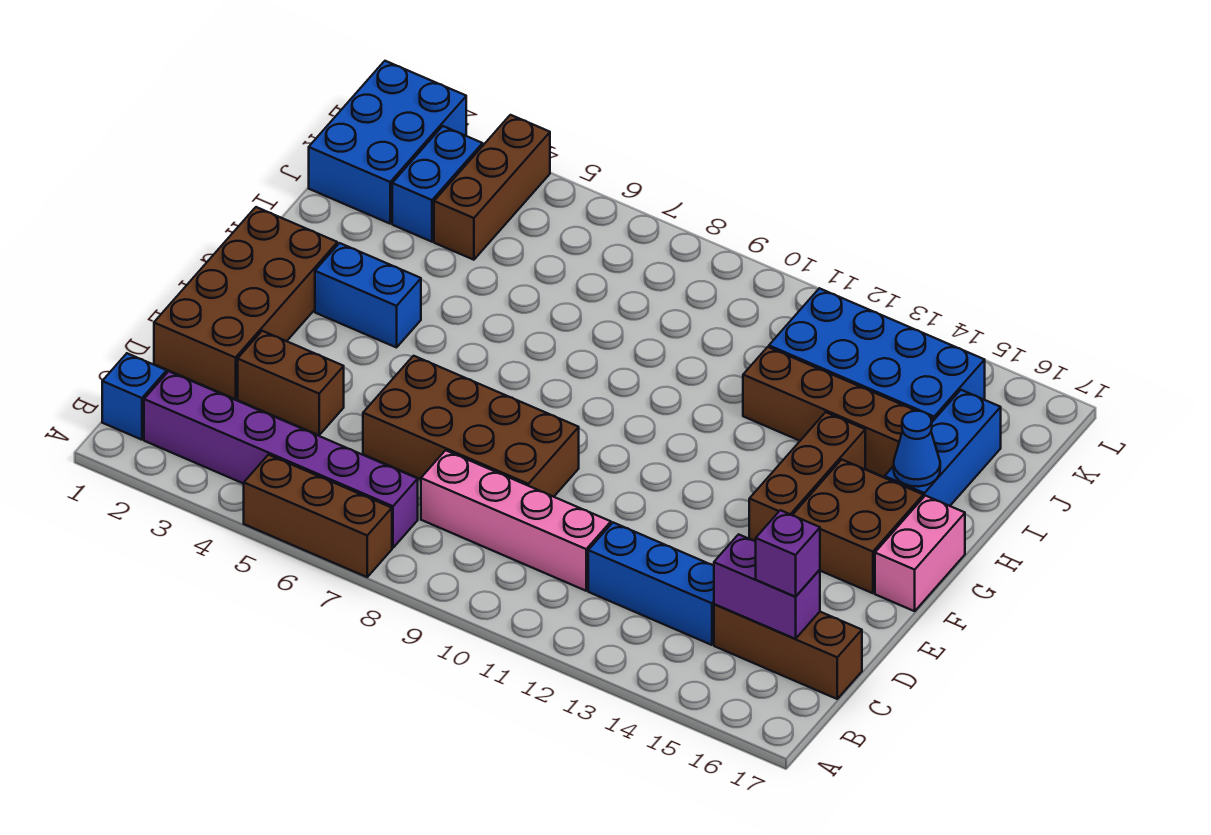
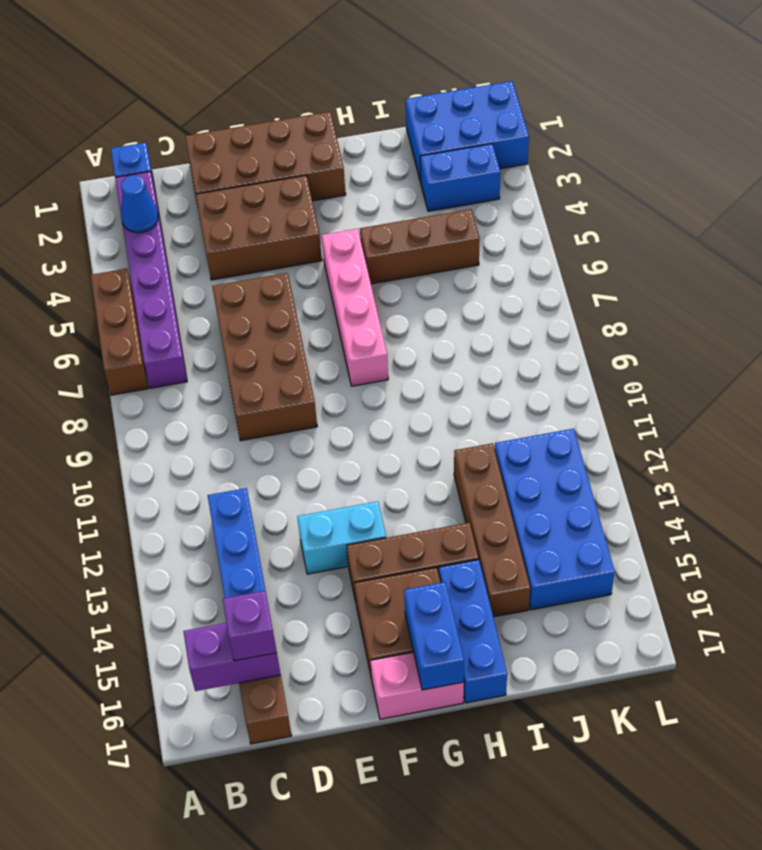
pink 1x4 brick [421,450,611,591] -> pink 1x4 brick moved to [322,229,388,386]
purple 1x2 brick [714,534,820,639] -> purple 1x2 brick turned to [183,623,281,691]
brown 1x2 brick [238,331,344,435] -> brown 2x3 brick [196,175,322,280]
none -> cyan 1x2 brick [297,501,386,574]
blue 1x2 brick [315,243,421,348] -> blue 1x2 brick moved to [404,582,464,690]
blue 1x3 brick [885,390,1001,506] -> blue 1x3 brick turned to [439,560,507,703]
blue 1x1 cone [894,411,940,487] -> blue 1x1 cone moved to [121,175,158,233]
brown 1x3 brick [434,115,550,260] -> brown 1x3 brick moved to [360,209,480,284]

